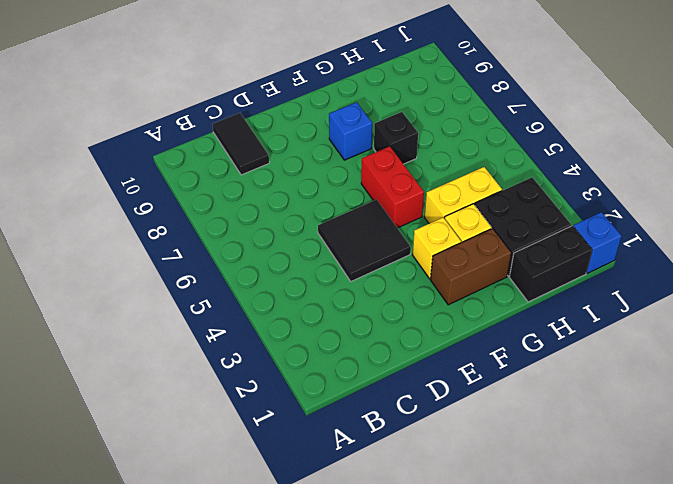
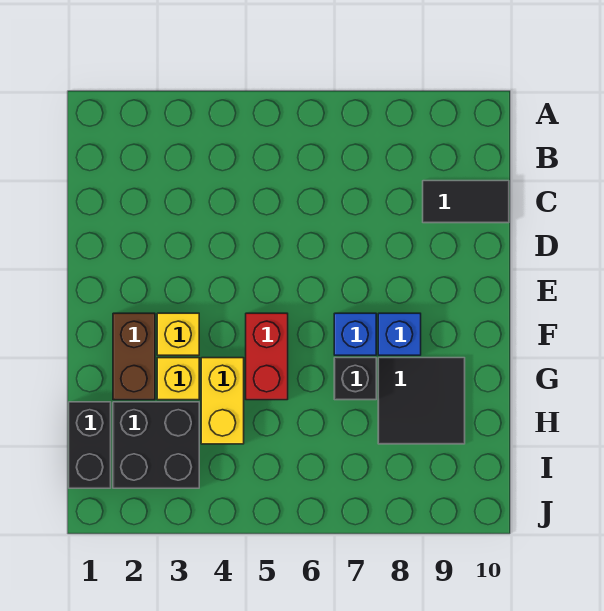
black 2x2 tile [318,200,411,281] -> black 2x2 tile moved to [378,358,465,444]
red 1x2 brick [361,146,424,228] -> red 1x2 brick turned to [246,313,288,400]
blue 1x1 brick [573,212,622,273] -> blue 1x1 brick moved to [334,313,376,355]

